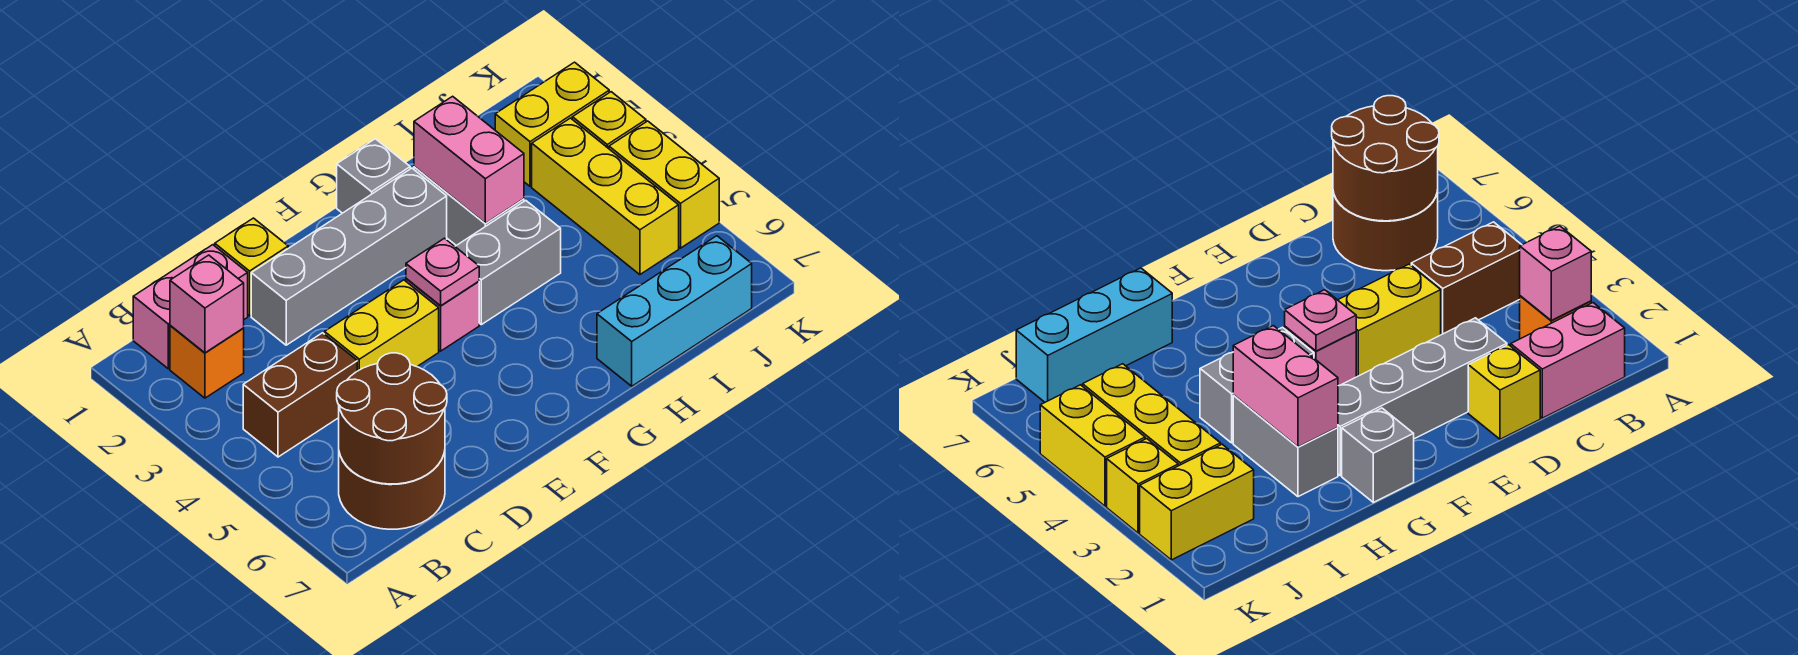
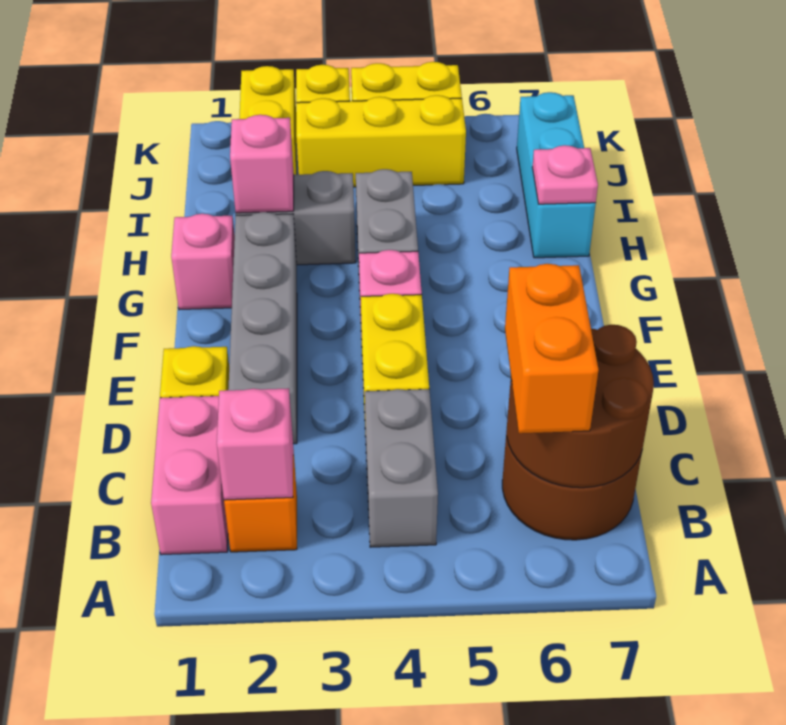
brown 1x2 brick [243,333,357,457] -> grey 1x2 brick [365,389,438,547]
none -> orange 1x2 brick [505,264,598,433]
pink 1x1 plate [406,238,479,306] -> pink 1x1 plate moved to [532,145,598,204]
grey 1x1 brick [337,139,410,213] -> pink 1x1 brick [171,214,235,310]
pink 1x2 brick [414,96,524,224] -> pink 1x1 brick [230,115,294,213]

